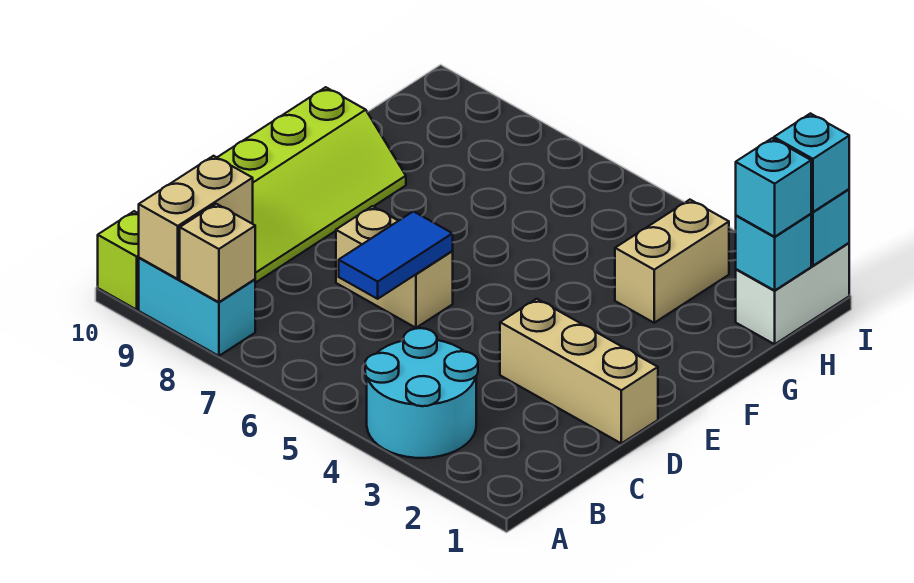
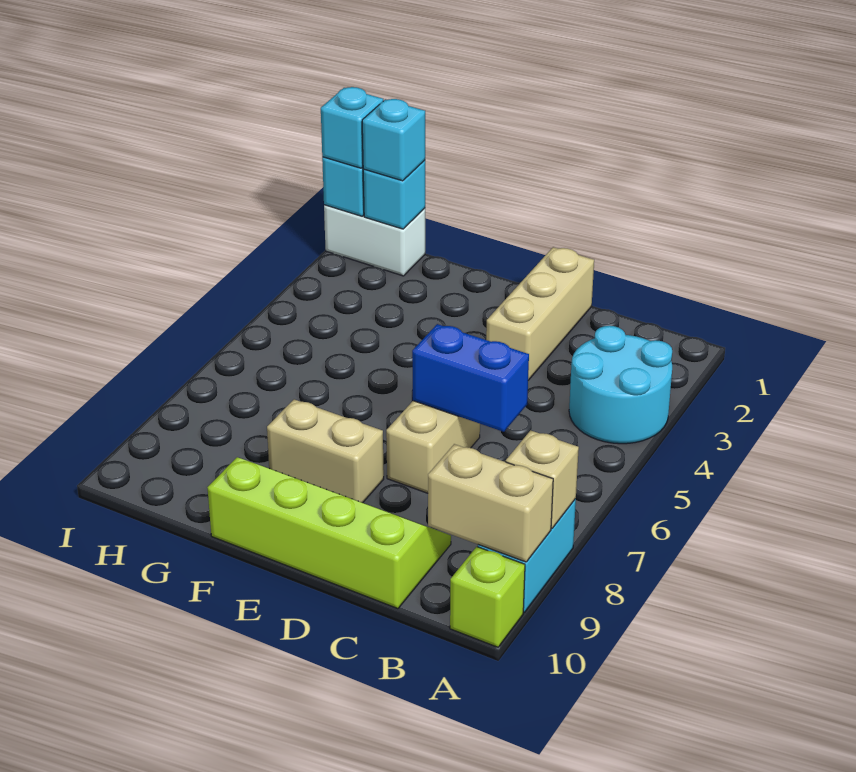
blue 1x2 tile [339,211,453,299] -> blue 1x2 brick [412,324,529,432]
tan 1x2 brick [615,200,729,323] -> tan 1x2 brick moved to [267,399,384,503]

